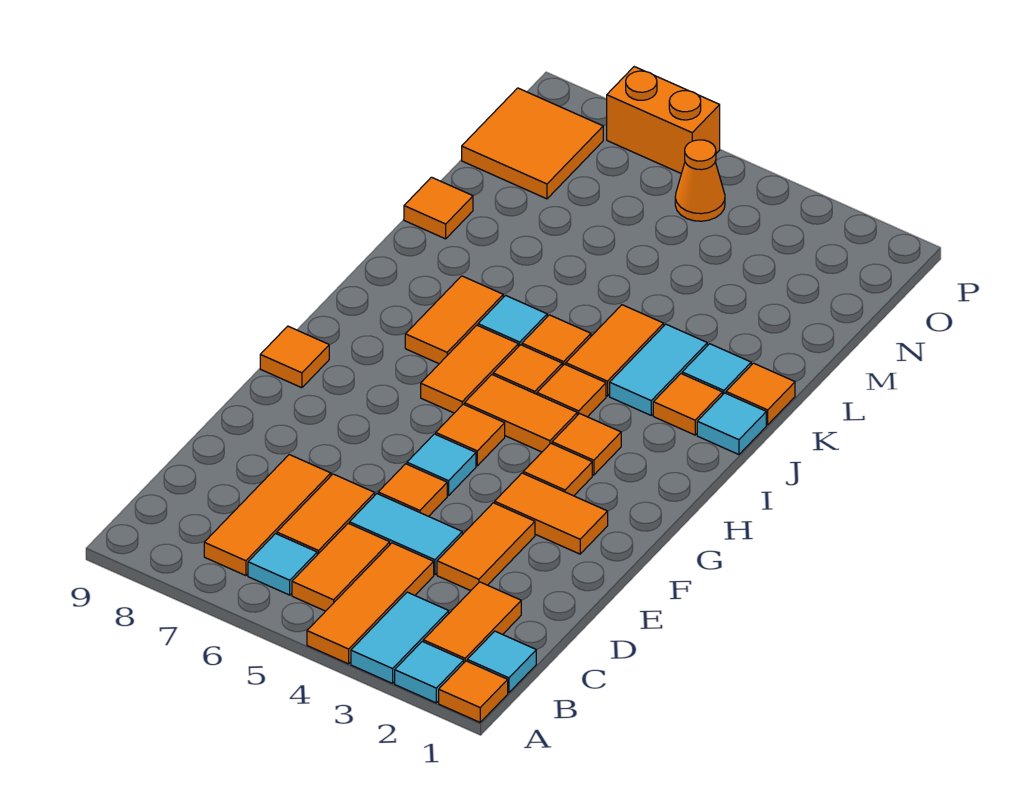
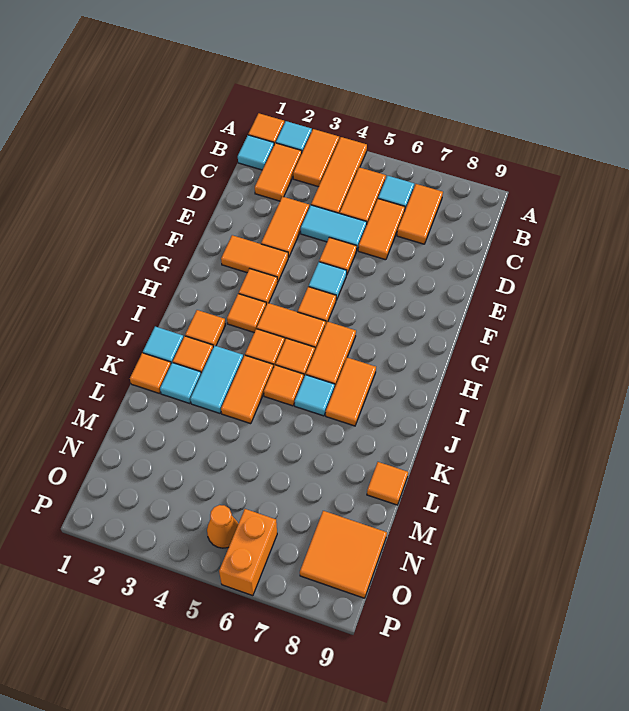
cyan 1x2 tile [351,592,449,683] -> orange 1x2 tile [293,129,339,187]
orange 1x3 tile [204,455,331,576] -> orange 1x2 tile [397,184,443,244]
orange 1x1 tile [260,326,329,388] -> orange 1x1 tile moved to [185,310,226,347]
orange 1x2 brick [607,67,720,174] -> orange 1x2 brick turned to [219,509,277,596]

